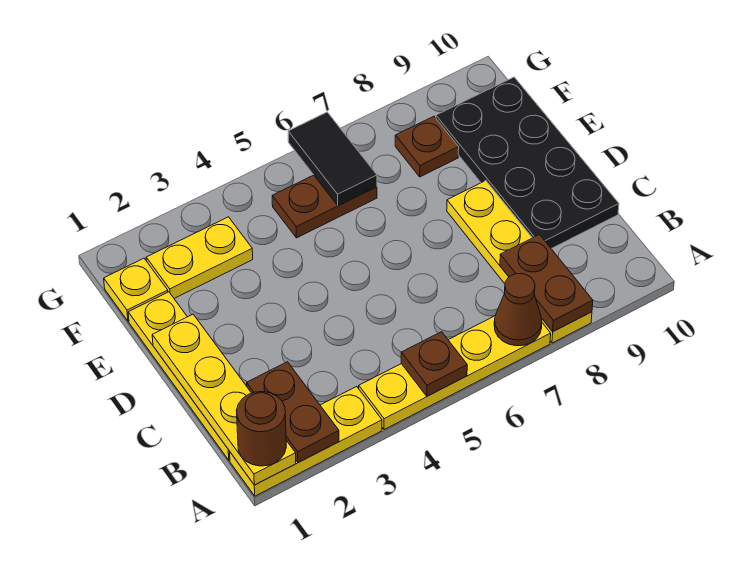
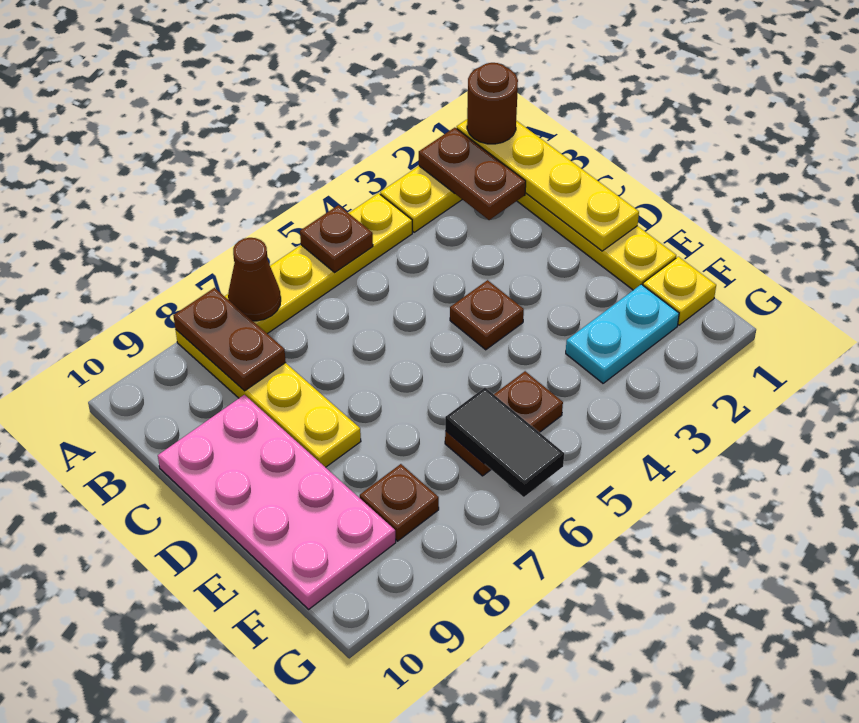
black 2x4 plate [436,77,619,249] -> pink 2x4 plate [158,395,396,609]
none -> brown 1x1 plate [450,280,524,350]
yellow 1x2 plate [146,217,253,298] -> cyan 1x2 plate [566,284,679,383]

